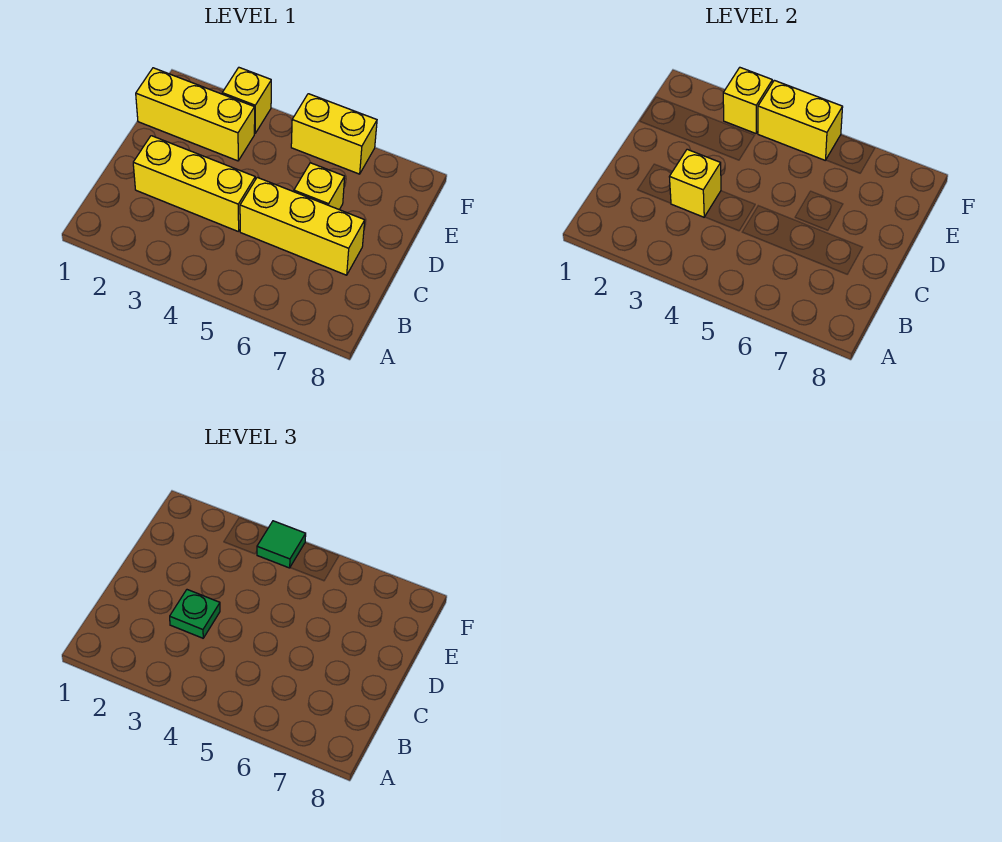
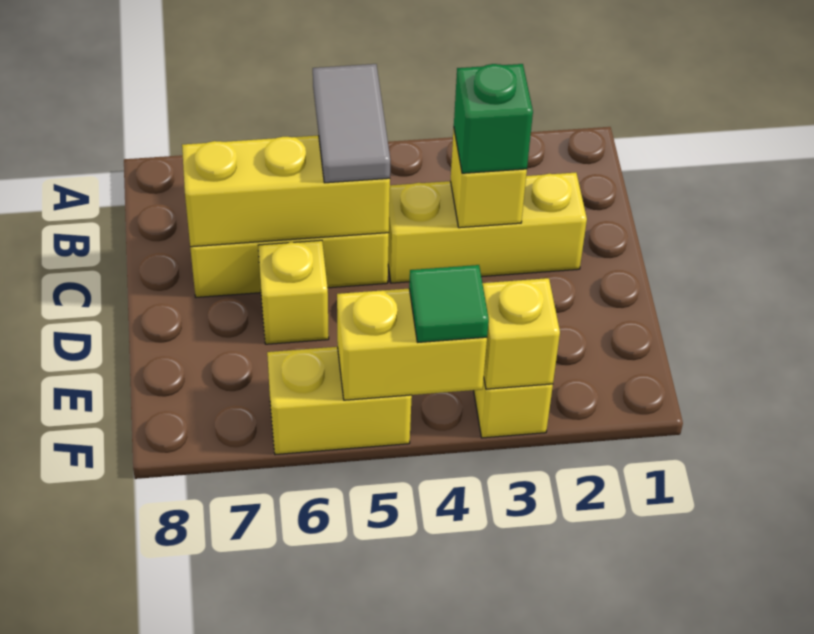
none -> grey 1x2 tile [313,64,390,183]
green 1x1 plate [170,590,220,638] -> green 1x1 brick [454,64,533,173]
yellow 1x3 brick [136,68,255,161] -> yellow 1x3 brick moved to [182,135,390,247]

